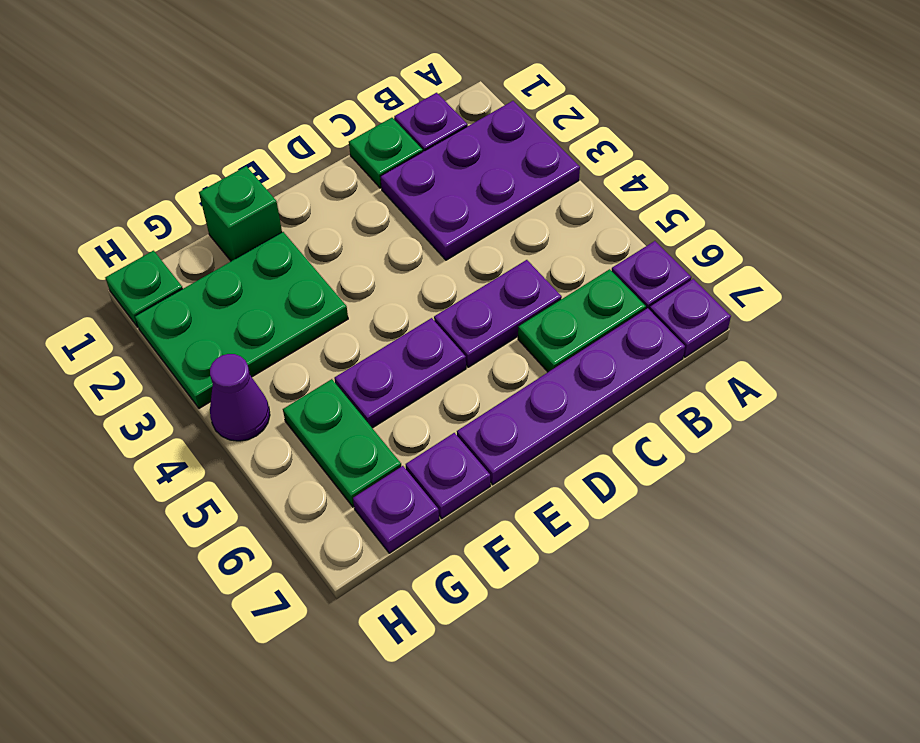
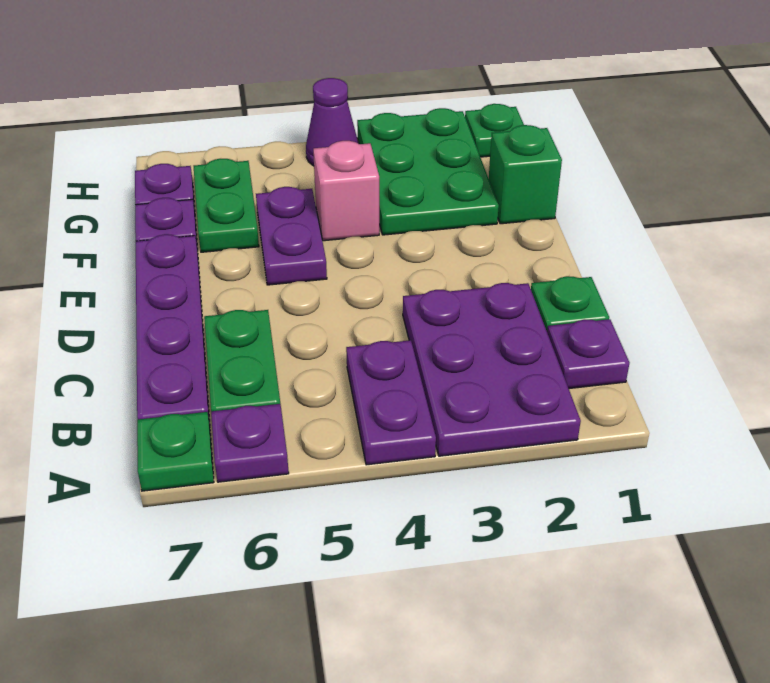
purple 1x1 plate [650,279,731,357] -> green 1x1 plate [137,412,214,491]
purple 1x2 plate [434,260,562,367] -> purple 1x2 plate moved to [346,340,436,465]
none -> pink 1x1 brick [313,141,379,241]
green 1x2 plate [283,379,401,507] -> green 1x2 plate turned to [194,159,259,252]

